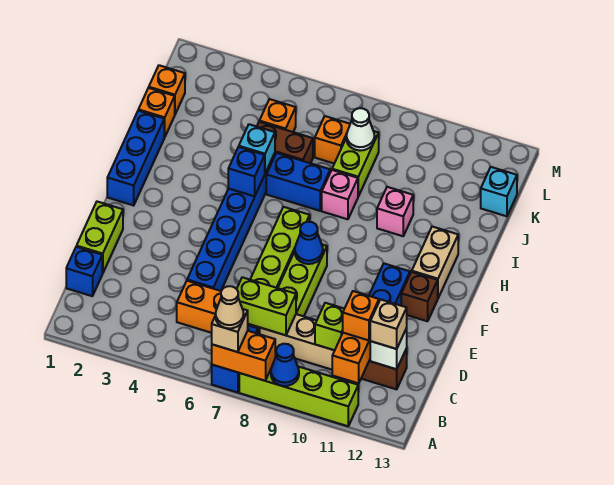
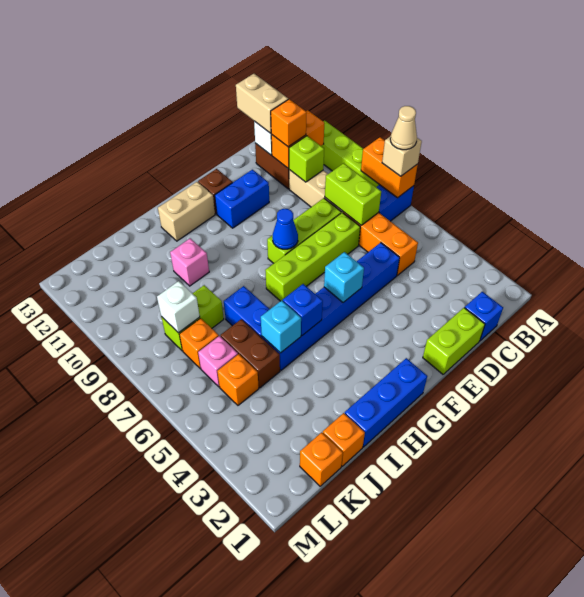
blue 1x1 cone [271,344,299,386] -> none
tan 1x1 brick [370,300,407,349] -> tan 1x2 brick [236,74,288,133]
pink 1x1 brick [322,170,358,219] -> pink 1x1 brick moved to [198,336,238,387]
white 1x1 cone [346,108,375,151] -> white 1x1 brick [157,281,200,333]
cyan 1x1 brick [481,167,517,216] -> cyan 1x1 brick moved to [324,252,364,302]

